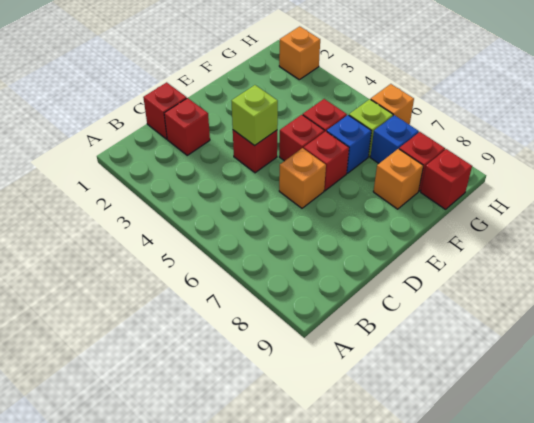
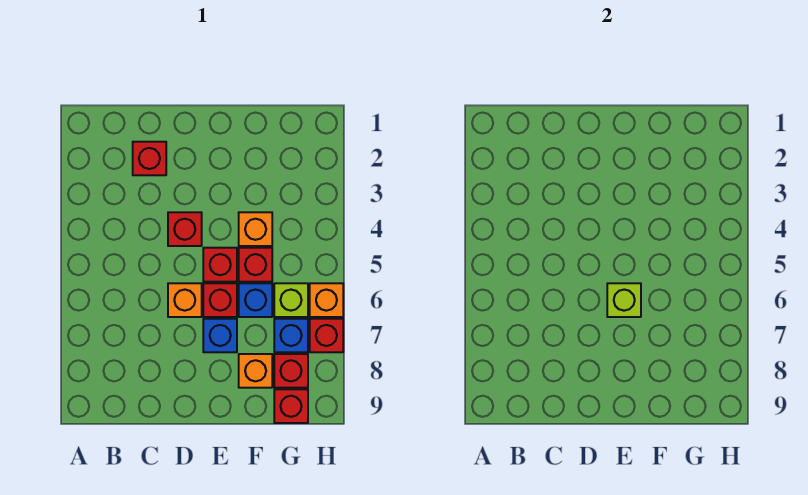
red 1x1 brick [143,82,187,139] -> red 1x1 brick moved to [310,319,343,352]
lime 1x1 brick [232,85,278,146] -> lime 1x1 brick moved to [607,283,641,317]
none -> blue 1x1 brick [203,319,237,352]
orange 1x1 brick [279,26,320,80] -> orange 1x1 brick moved to [239,212,272,246]

